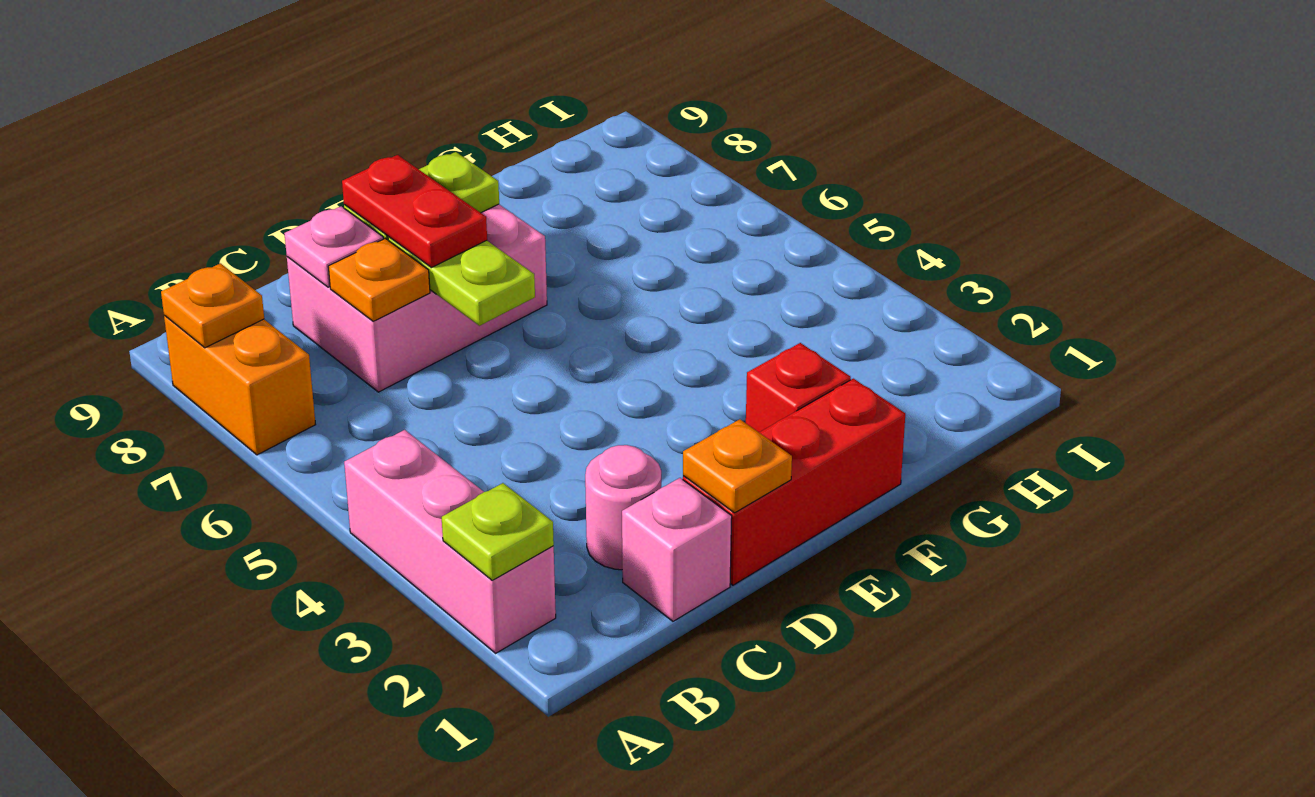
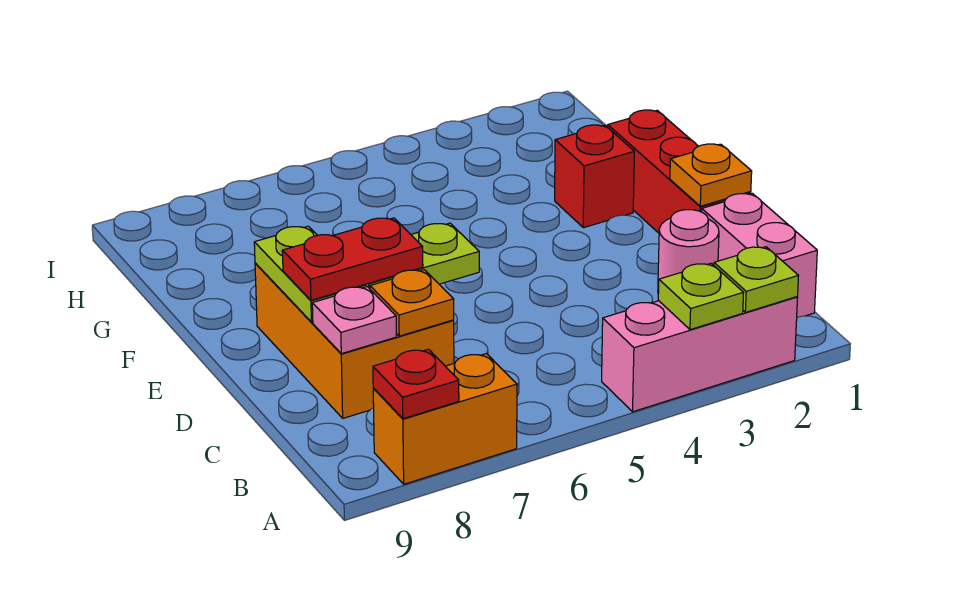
none -> lime 1x1 plate [658,263,744,330]
orange 1x1 plate [161,263,264,348] -> red 1x1 plate [373,349,459,419]
pink 1x1 brick [622,478,732,621] -> pink 1x2 brick [702,193,817,317]
pink 2x3 brick [287,204,547,392] -> orange 2x3 brick [255,263,454,418]

